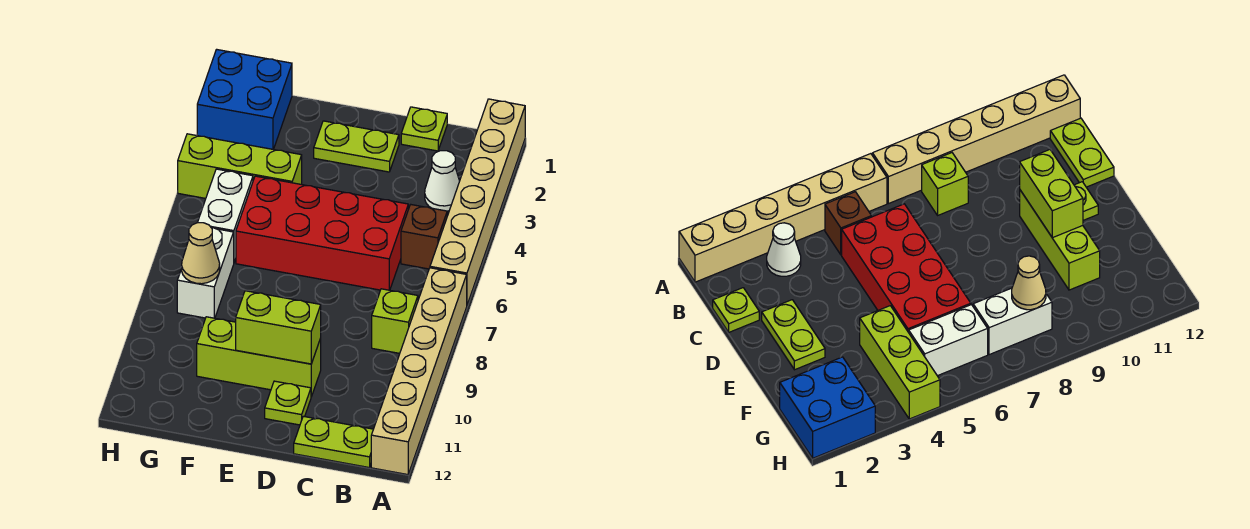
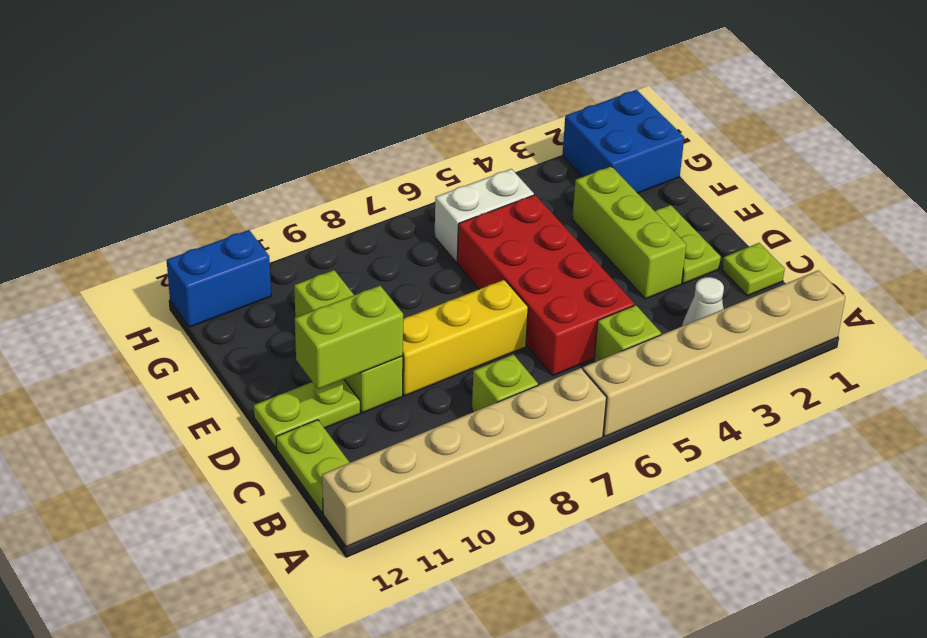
brown 1x1 brick [401,204,447,269] -> lime 1x1 brick [594,305,661,362]
none -> yellow 1x3 brick [403,280,528,396]
lime 1x2 brick [236,291,321,364] -> lime 1x2 brick turned to [295,286,403,389]
lime 1x1 plate [265,381,311,425] -> lime 1x2 plate [254,379,360,448]
lime 1x3 brick [178,134,302,198] -> lime 1x3 brick moved to [572,166,686,299]
white 1x2 brick [177,228,234,318] -> none
tan 1x1 cone [182,223,220,284] -> none
none -> blue 1x2 brick [167,230,271,327]

